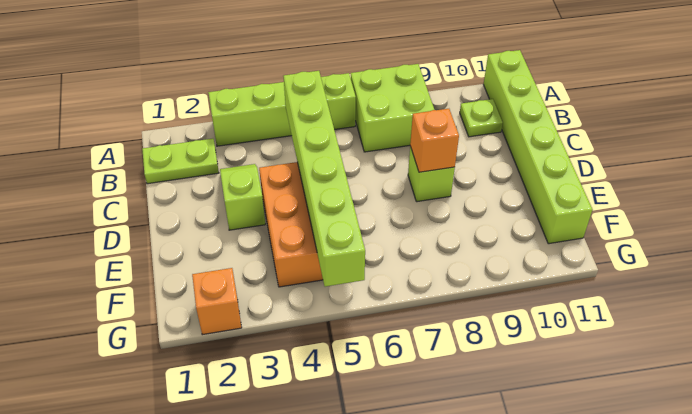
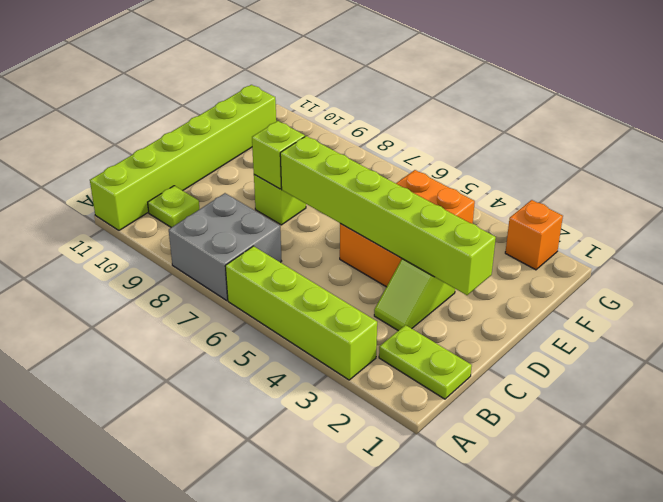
lime 2x2 brick [351,64,434,152] -> grey 2x2 brick [169,193,281,300]
lime 1x6 brick [284,71,365,287] -> lime 1x6 brick turned to [280,136,496,295]
orange 1x1 brick [410,109,459,172] -> lime 1x1 brick [252,121,305,189]

